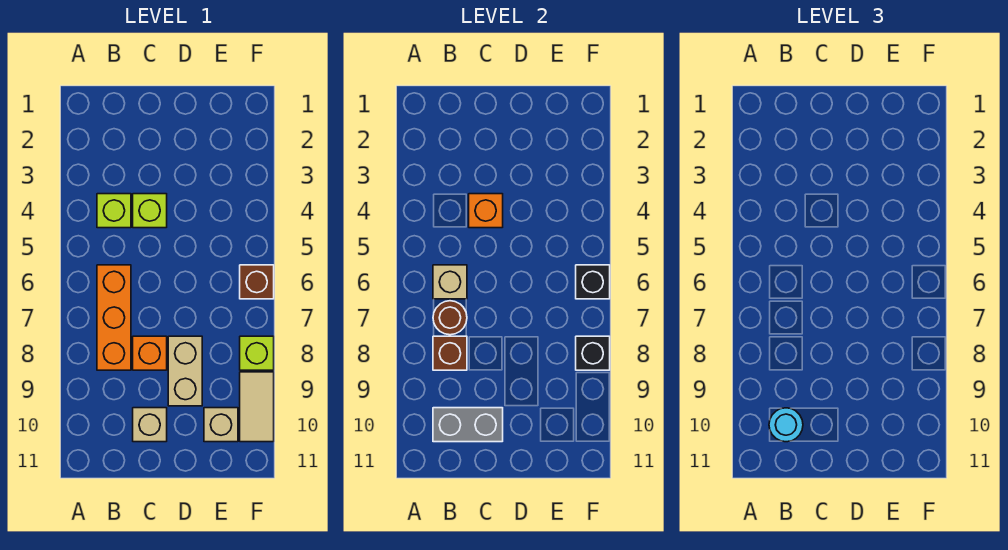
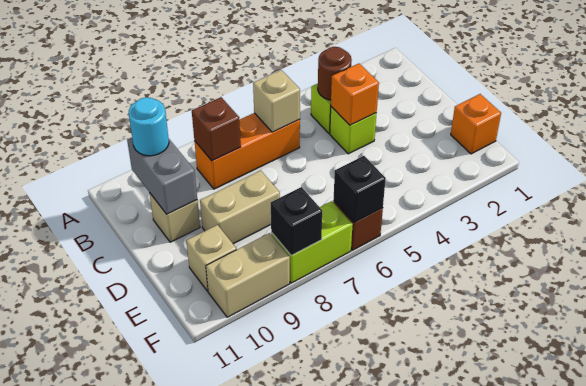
brown 1x1 round brick [433,301,467,335] -> brown 1x1 round brick moved to [318,47,352,100]
orange 1x1 brick [133,336,167,370] -> orange 1x1 brick moved to [451,94,501,154]
lime 1x1 brick [240,336,274,370] -> lime 1x2 brick [271,201,353,283]
tan 1x2 tile [240,372,274,442] -> tan 1x2 brick [206,233,290,317]

